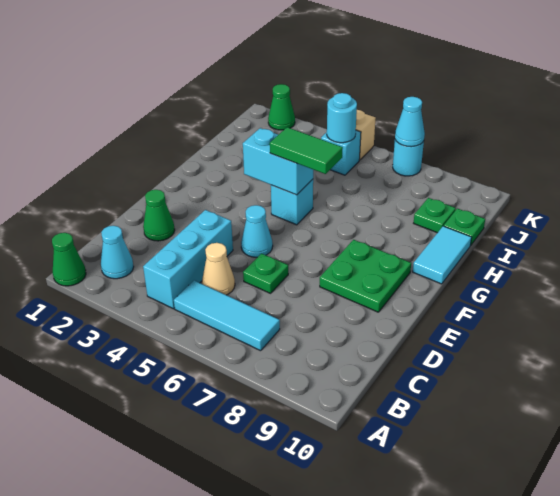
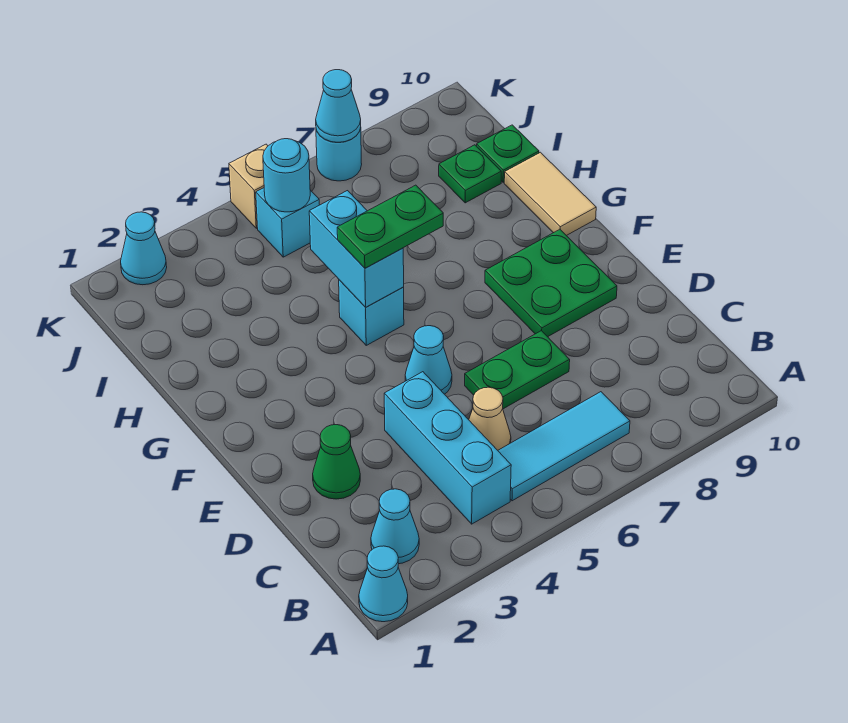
green 1x1 cone [52,233,86,286] -> cyan 1x1 cone [359,546,408,622]
green 1x1 plate [243,254,288,293] -> green 1x2 plate [465,331,570,409]
cyan 1x2 brick [243,128,313,195] -> cyan 1x2 brick turned to [309,191,404,307]
green 1x2 tile [270,127,343,174] -> green 1x2 plate [337,185,443,268]
cyan 1x2 tile [413,226,472,284] -> tan 1x2 tile [504,152,596,236]
green 1x1 cone [268,84,295,130] -> cyan 1x1 cone [121,212,167,285]

